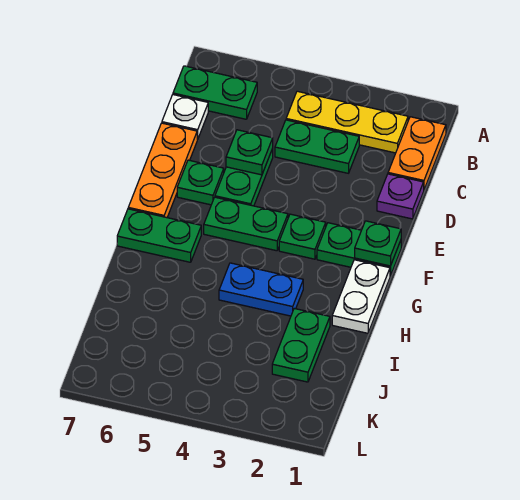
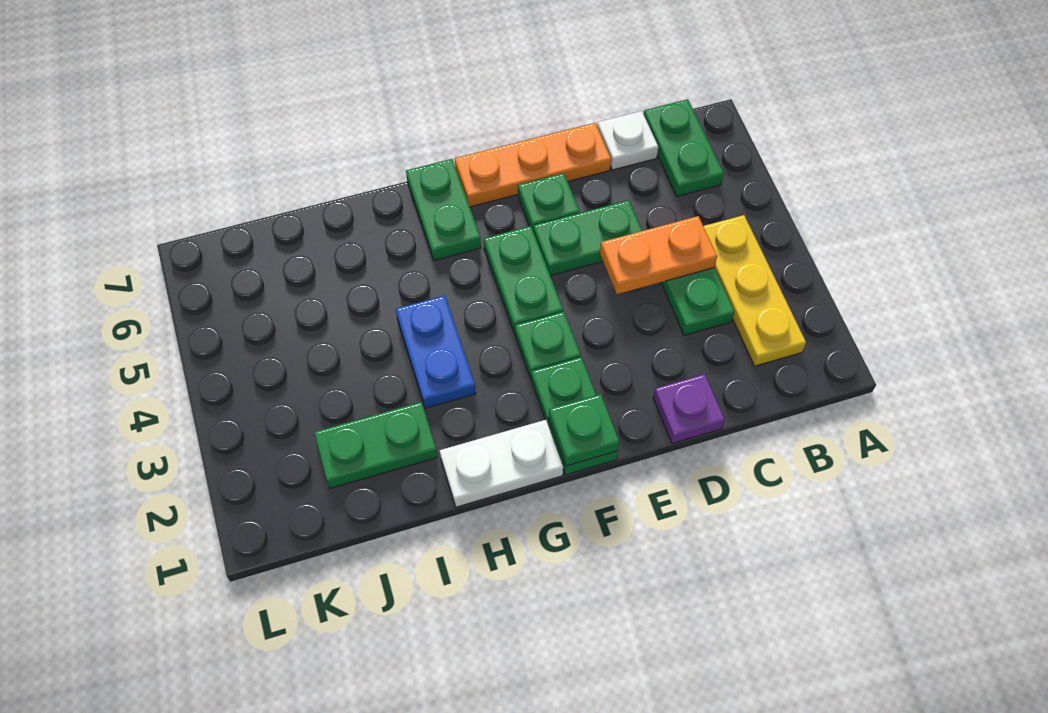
orange 1x2 plate [388,117,446,189] -> orange 1x2 plate moved to [600,216,717,294]
green 1x1 plate [226,130,273,175] -> none

